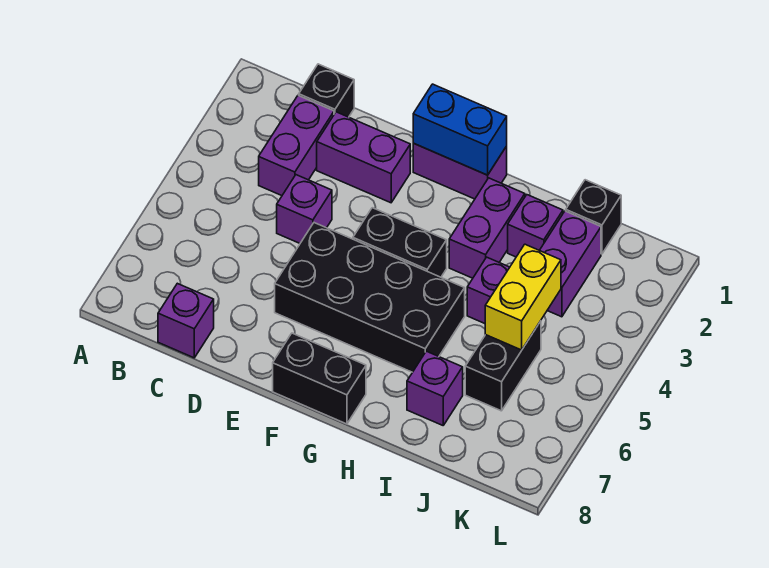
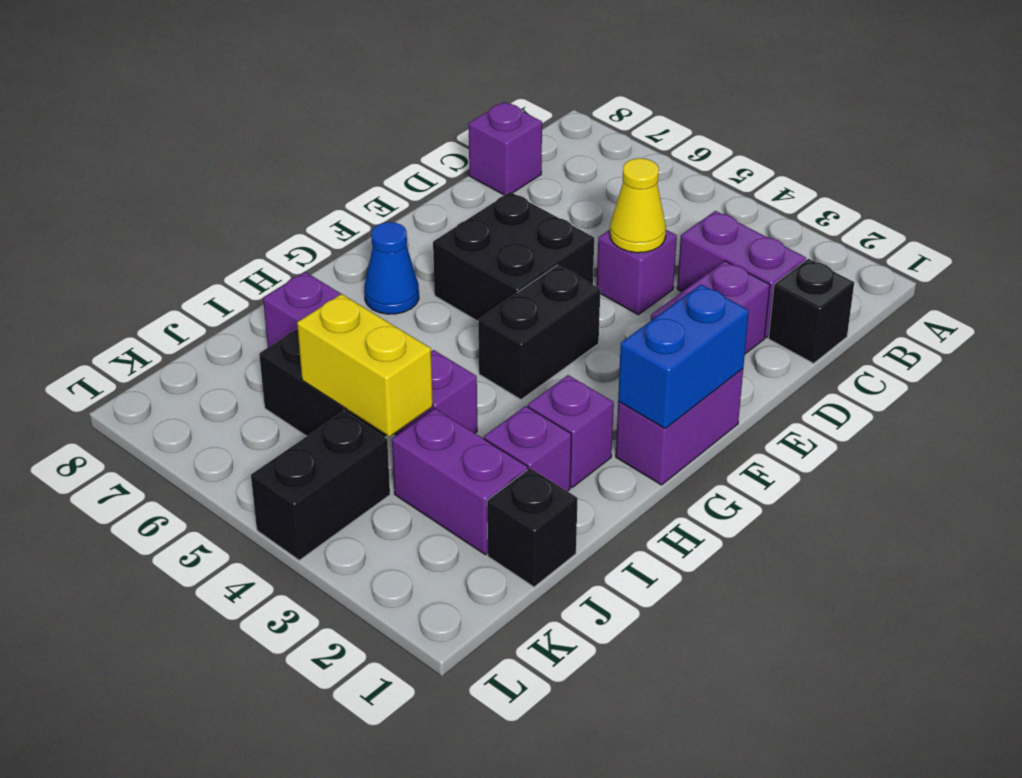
none -> yellow 1x1 cone [610,158,666,253]
black 2x4 brick [275,223,465,372] -> black 2x2 brick [433,192,594,321]
black 1x2 brick [273,333,366,424] -> black 1x2 brick moved to [251,411,390,560]
none -> blue 1x1 cone [364,222,419,314]
purple 1x2 brick [449,178,525,278] -> purple 1x1 brick [528,375,614,488]

